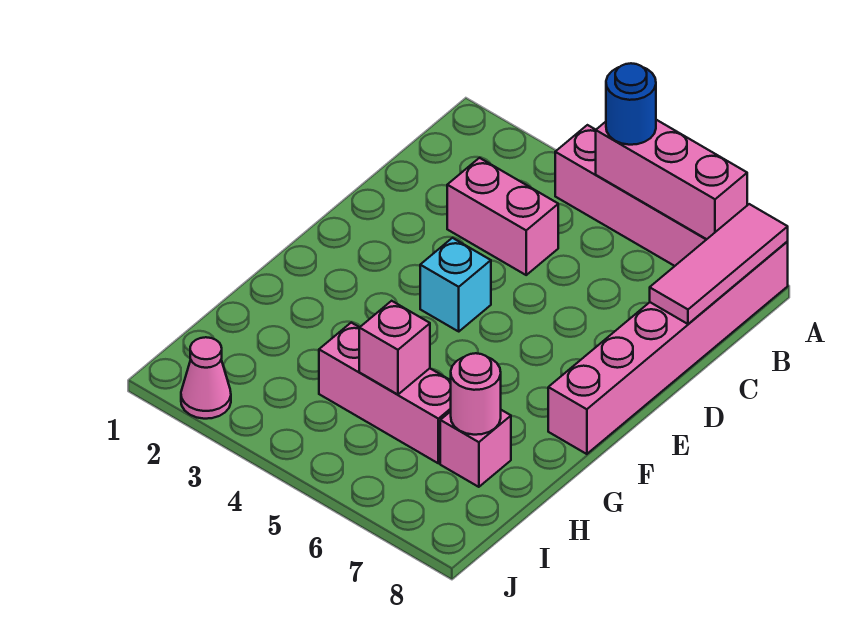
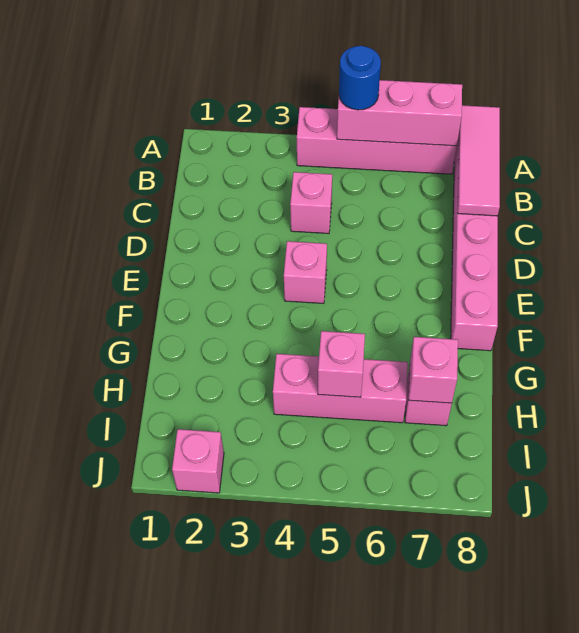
pink 1x2 brick [447,158,558,275] -> pink 1x1 brick [290,172,332,234]
cyan 1x1 brick [420,238,491,331] -> pink 1x1 brick [284,241,327,303]
pink 1x1 round brick [451,353,501,435] -> pink 1x1 brick [409,337,458,403]
pink 1x1 cone [181,337,231,419] -> pink 1x1 brick [172,429,224,493]

